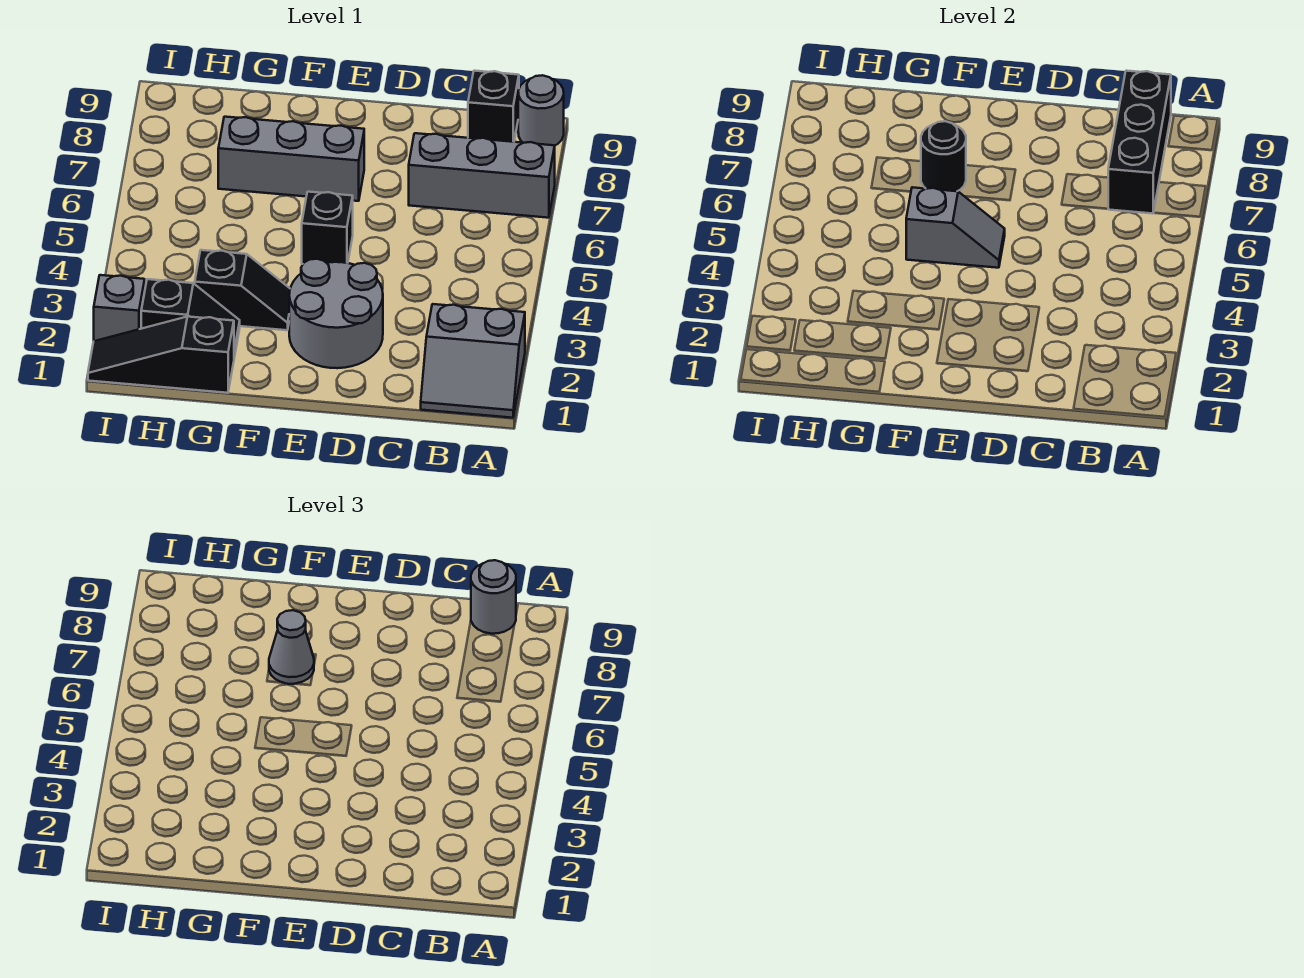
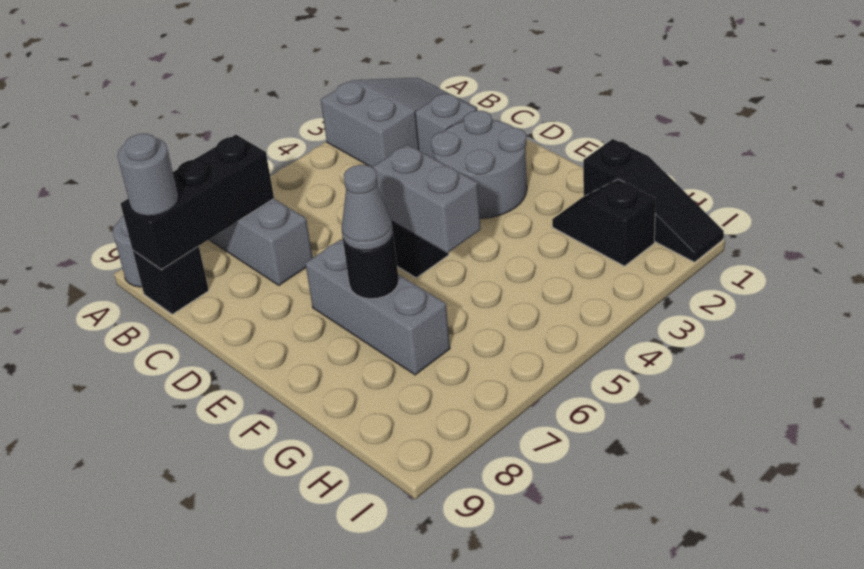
grey 2x2 slope [421,304,525,418] -> grey 2x3 slope [321,78,477,167]
grey 1x2 slope [906,187,1005,268] -> grey 1x2 brick [373,145,481,253]
black 1x2 slope [195,250,290,330] -> none
grey 1x1 brick [94,275,145,341] -> grey 1x1 brick moved to [415,93,476,159]

